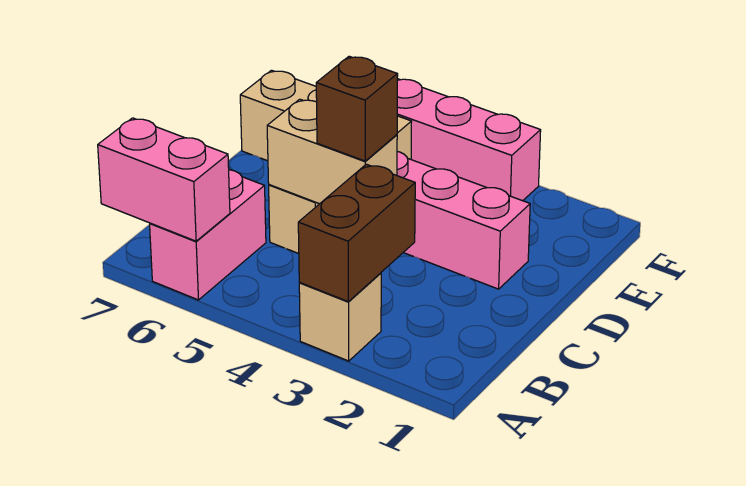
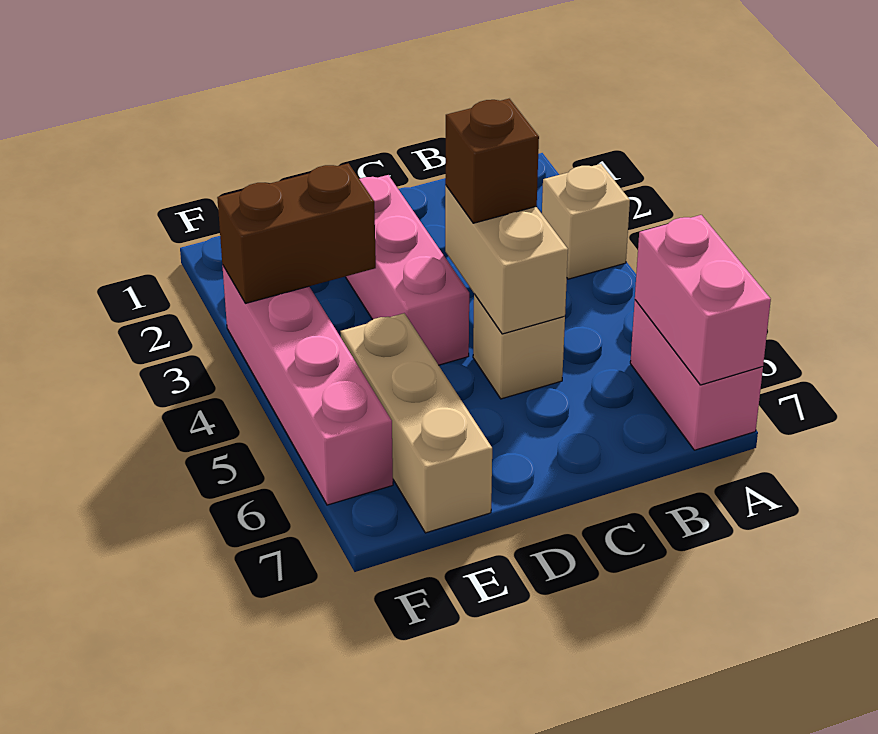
brown 1x2 brick [298,164,415,301] -> brown 1x2 brick moved to [217,163,376,303]
pink 1x2 brick [150,170,266,300] -> pink 1x2 brick turned to [630,300,763,450]

